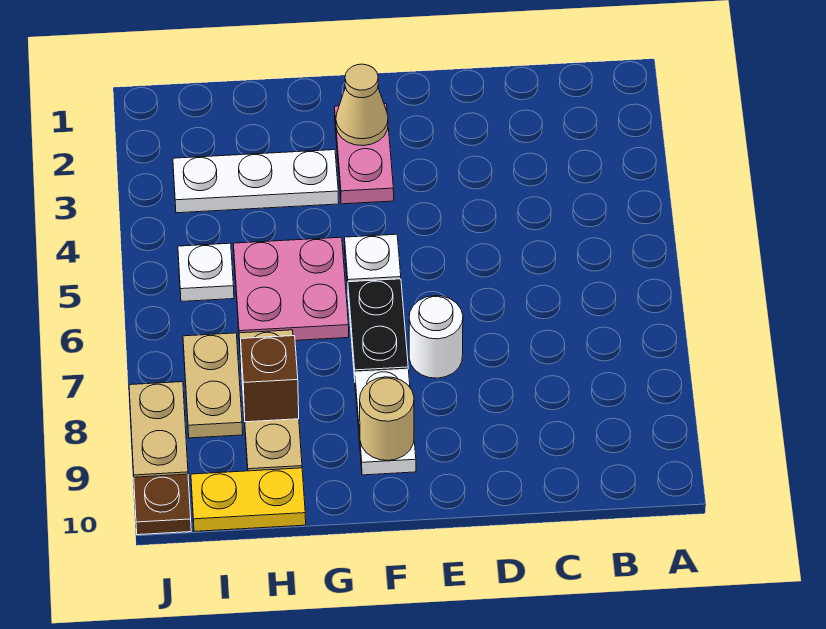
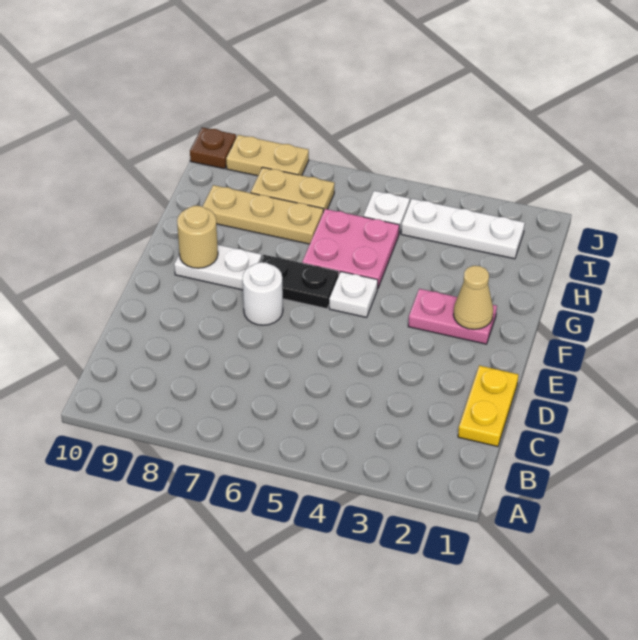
white 1x3 plate [173,150,339,213] -> white 1x3 plate turned to [401,199,525,259]
brown 1x1 brick [241,336,299,422] -> none
yellow 1x2 plate [191,468,306,531] -> yellow 1x2 plate moved to [458,366,518,447]

